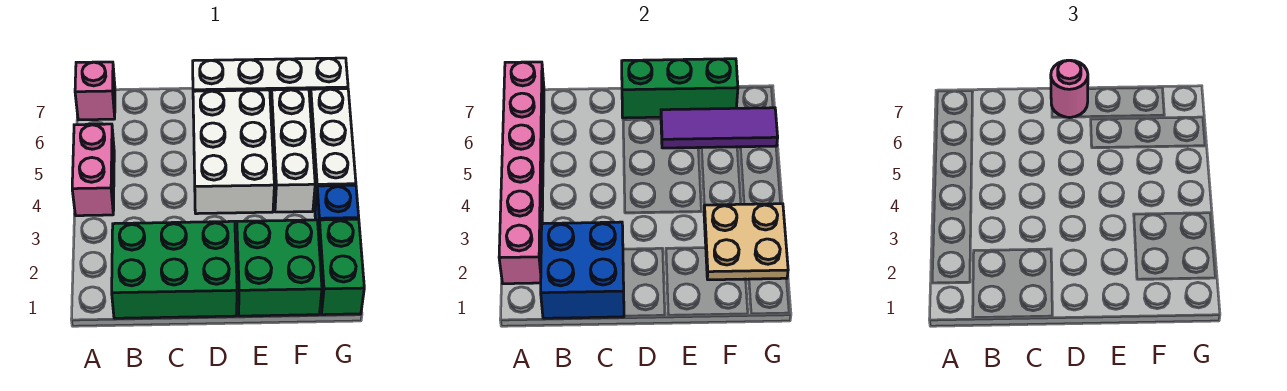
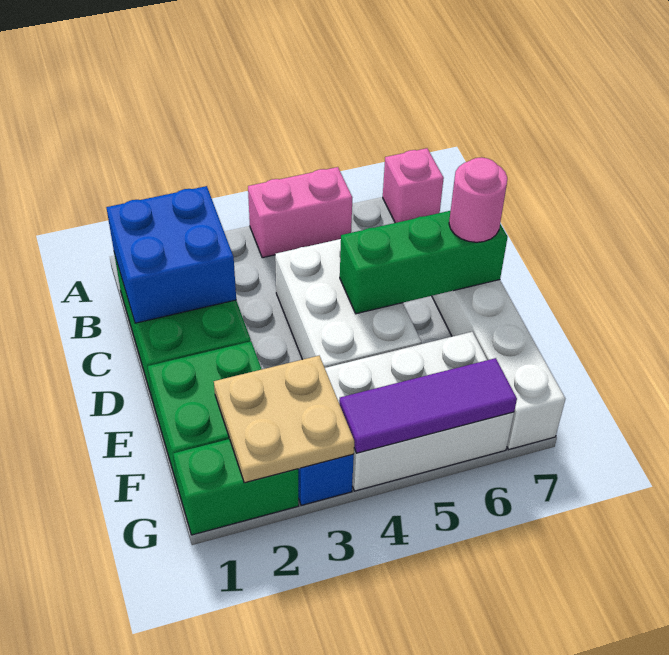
pink 1x6 brick [499,62,544,284] -> none
white 2x3 brick [193,90,274,214] -> white 2x3 brick turned to [275,239,421,368]
green 1x3 brick [622,59,738,118] -> green 1x3 brick turned to [340,211,508,314]
purple 1x3 tile [661,108,778,148] -> purple 1x3 tile turned to [339,358,517,453]

